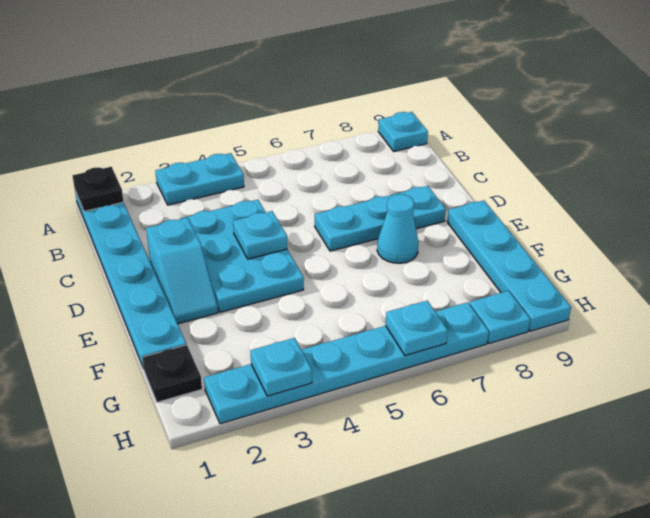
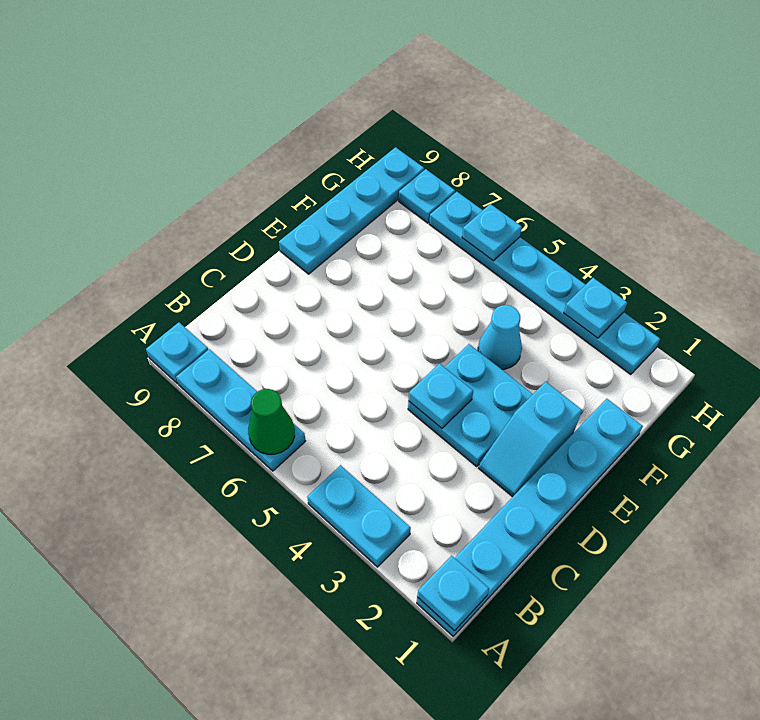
black 1x1 plate [73,167,123,211] -> cyan 1x1 plate [417,556,489,631]
none -> green 1x1 cone [248,389,295,454]
cyan 2x3 plate [180,200,304,312] -> cyan 2x2 plate [408,344,533,467]
cyan 1x2 slope [146,218,218,324] -> cyan 1x2 slope turned to [479,382,582,497]
cyan 1x3 plate [315,186,446,251] -> cyan 1x3 plate moved to [176,349,305,471]
cyan 1x1 cone [377,194,418,263] -> cyan 1x1 cone moved to [478,305,522,369]
black 1x1 plate [142,345,202,402] -> none

